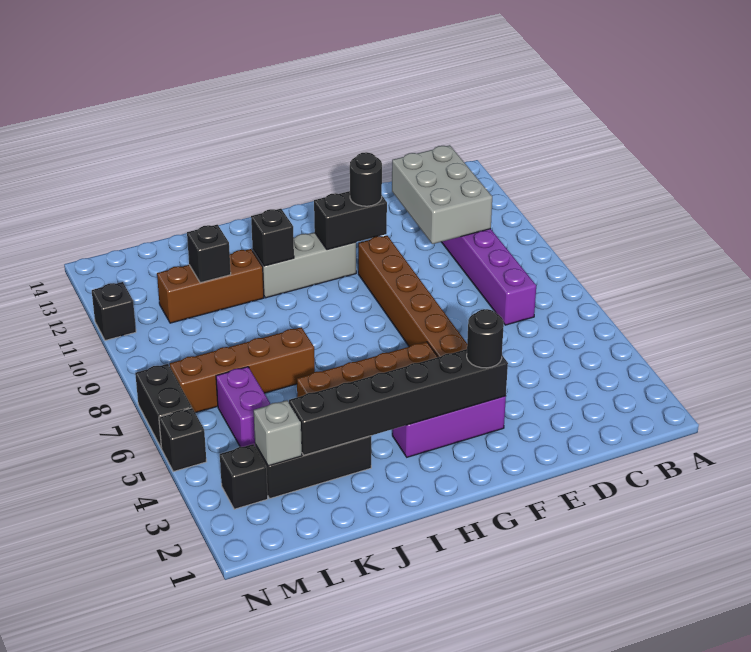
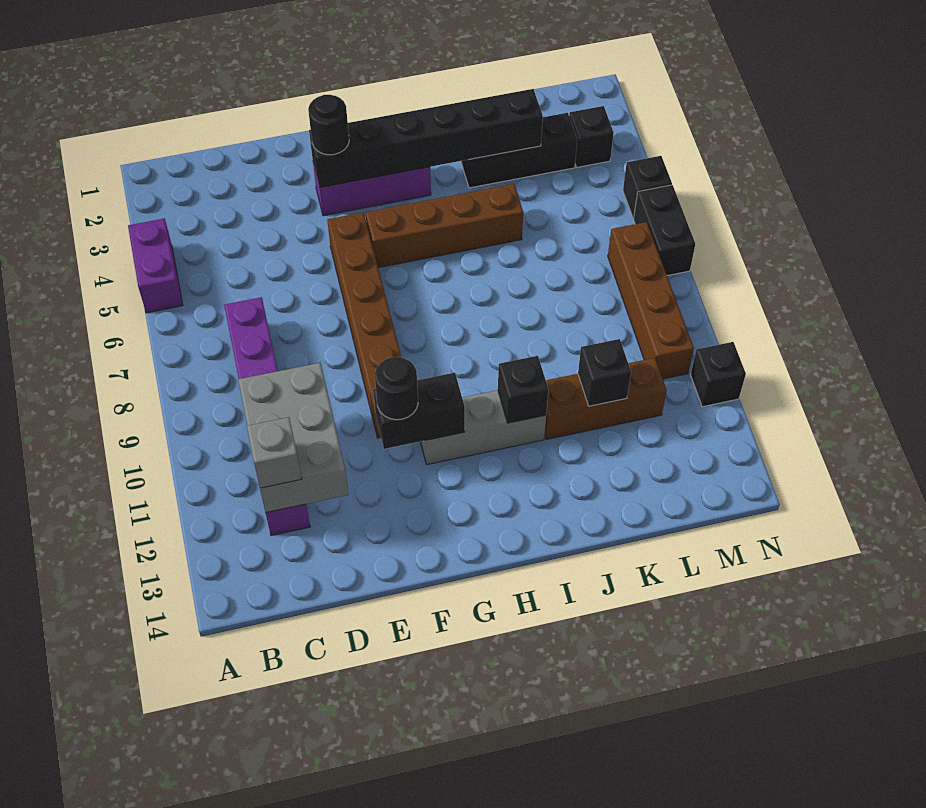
brown 1x4 brick [170,327,315,413] -> brown 1x4 brick turned to [608,222,694,379]
grey 1x1 brick [254,400,302,466] -> grey 1x1 brick moved to [247,417,302,488]
purple 1x2 brick [216,367,270,447] -> purple 1x2 brick moved to [128,218,183,313]

